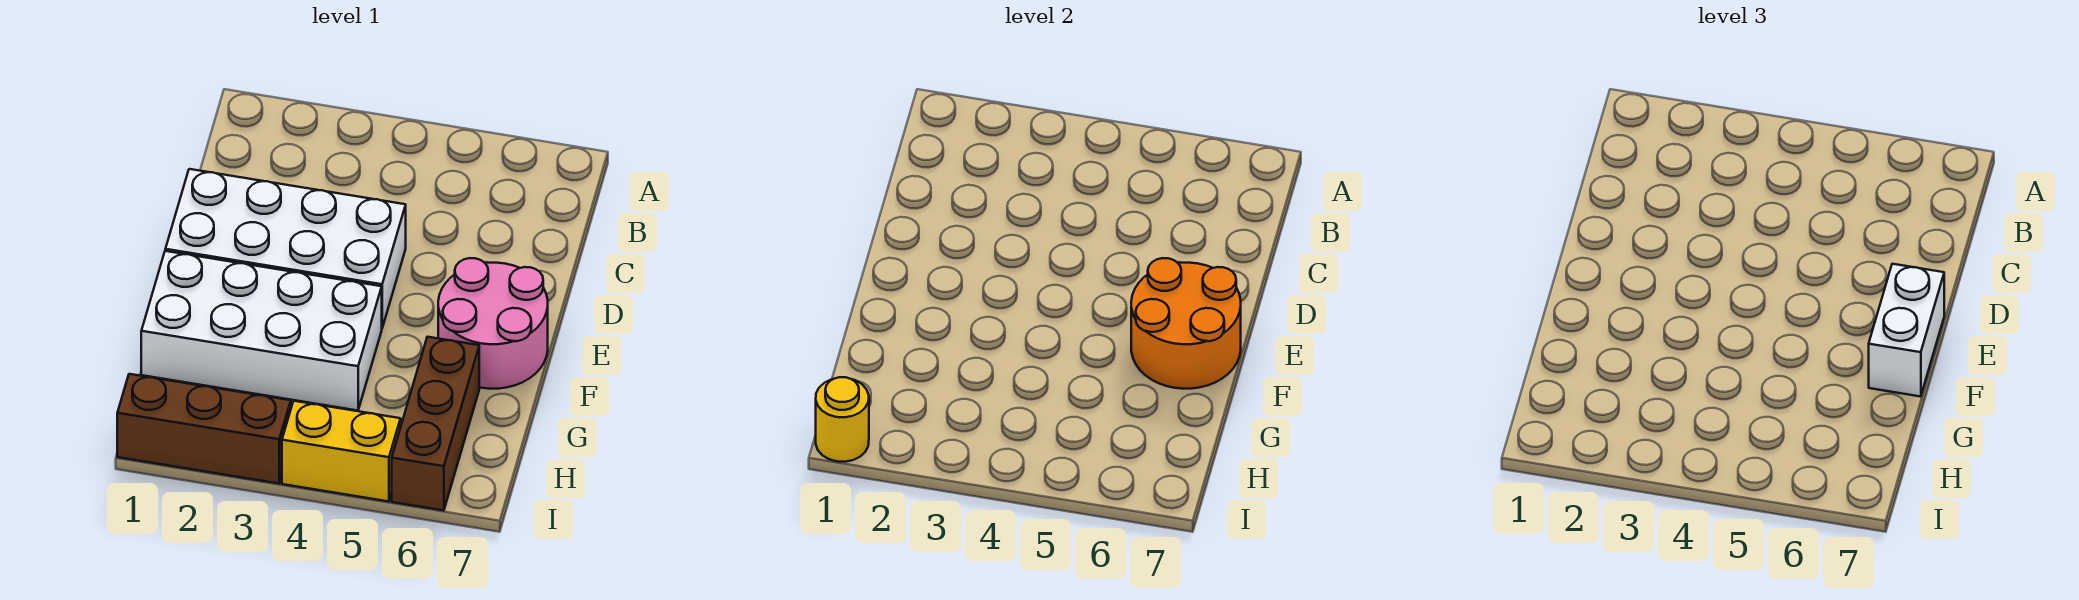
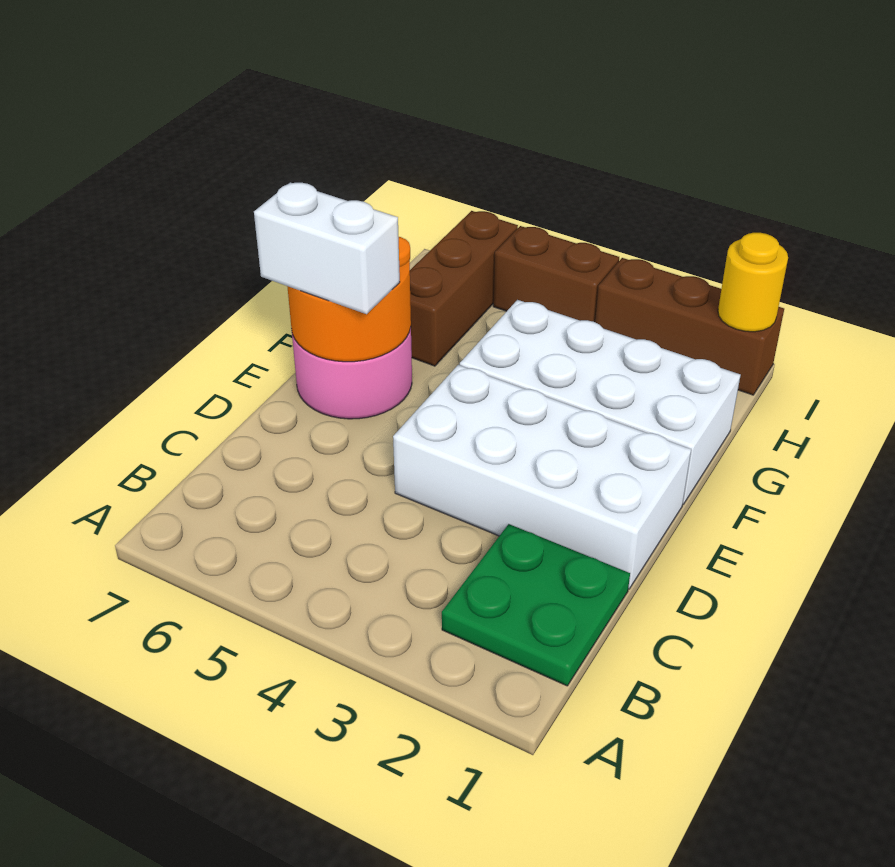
none -> green 2x2 plate [442,524,630,686]
white 1x2 brick [1869,264,1944,397] -> white 1x2 brick turned to [254,183,400,314]
yellow 1x2 brick [282,401,401,502] -> brown 1x2 brick [493,226,619,322]

